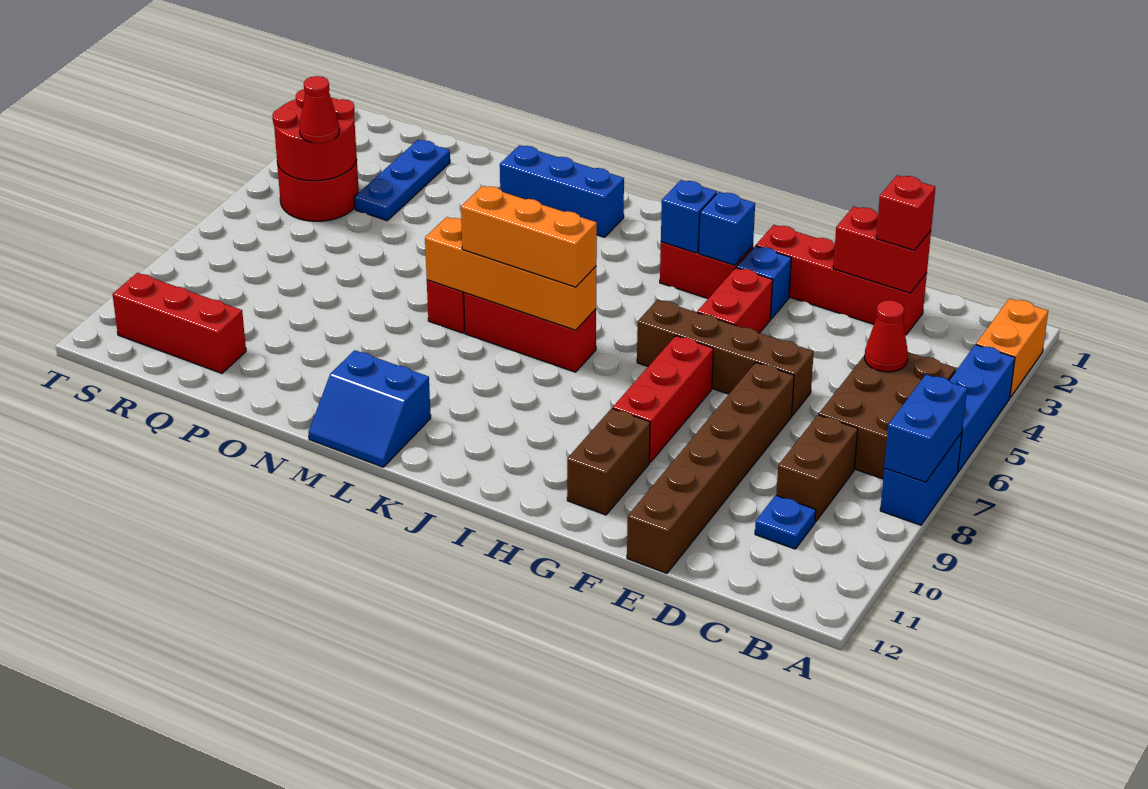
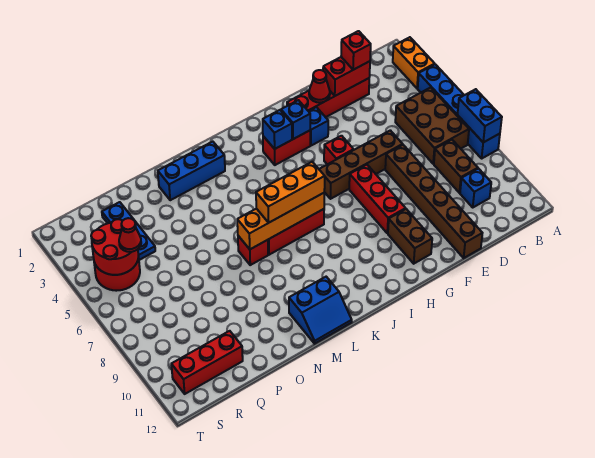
red 1x1 cone [865,300,908,372] -> red 1x1 cone moved to [309,70,330,103]
blue 1x1 plate [755,495,816,549] -> blue 1x1 brick [460,169,491,207]
red 1x2 brick [697,268,773,333] -> red 1x1 brick [324,136,354,164]

